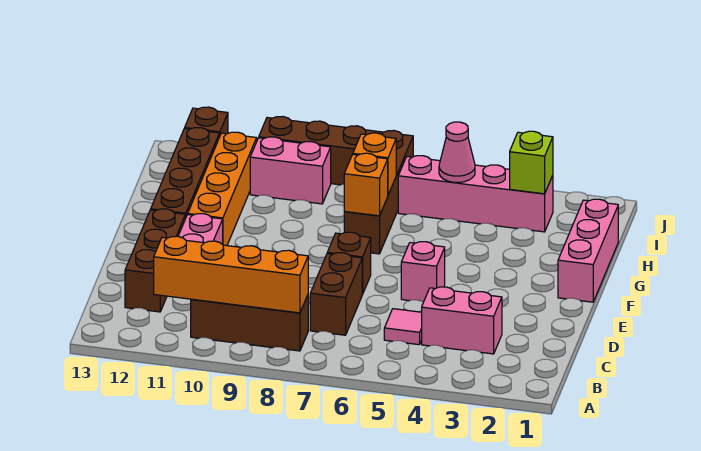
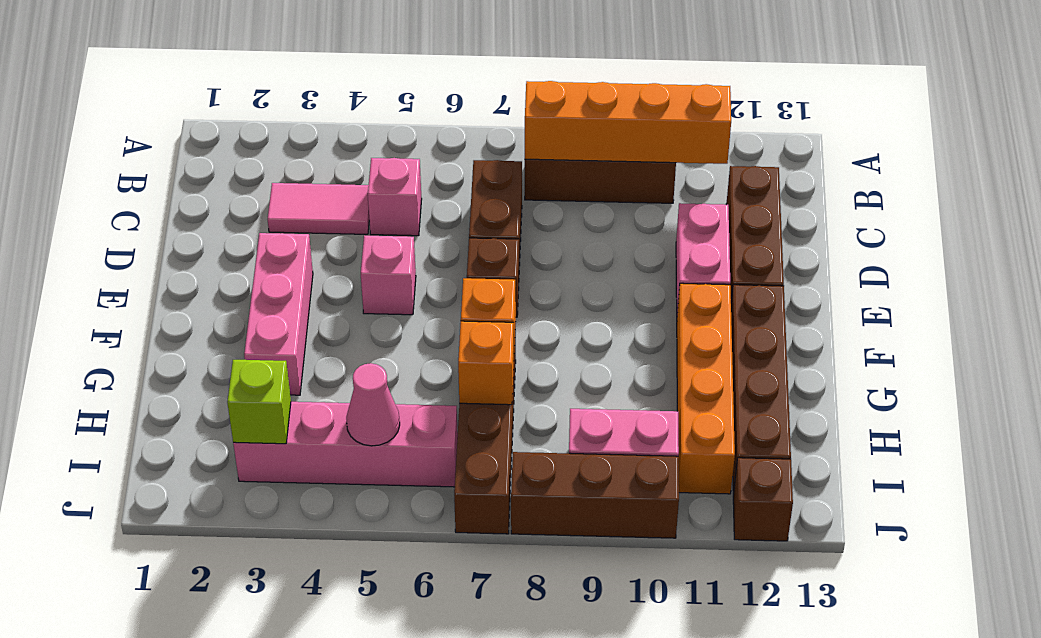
pink 1x2 brick [422,287,502,354] -> pink 1x2 tile [268,183,369,234]
pink 1x1 tile [384,309,422,345] -> pink 1x1 brick [368,158,422,236]
pink 1x3 brick [558,199,618,302] -> pink 1x3 brick moved to [244,233,313,395]

